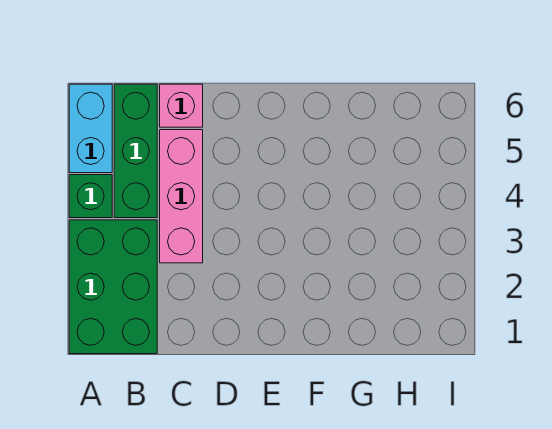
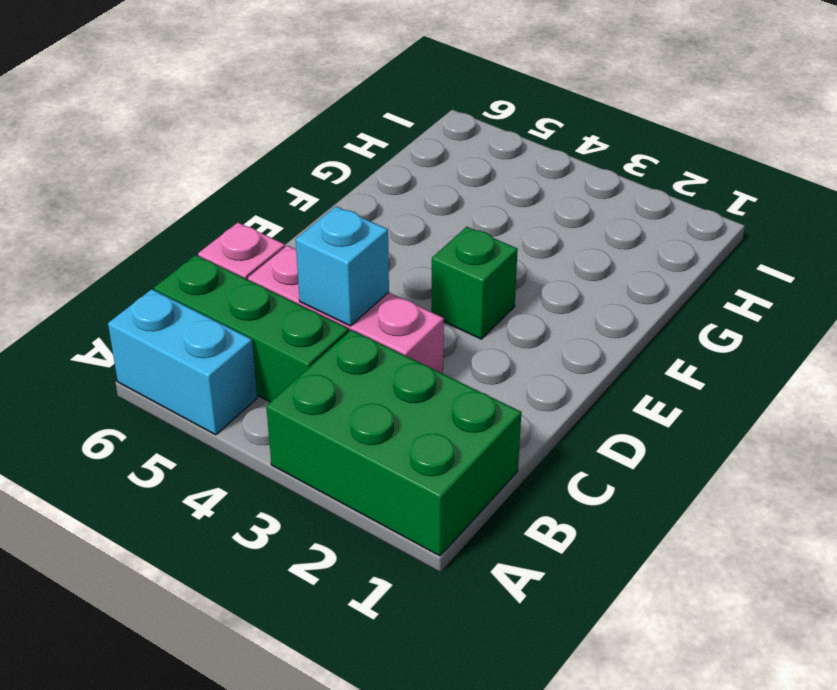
green 1x1 brick [69,175,112,218] -> green 1x1 brick moved to [431,227,518,339]
none -> cyan 1x1 brick [296,206,389,326]

